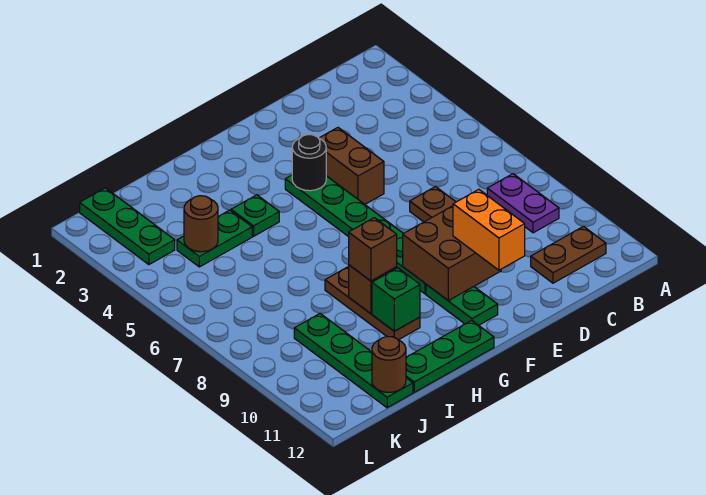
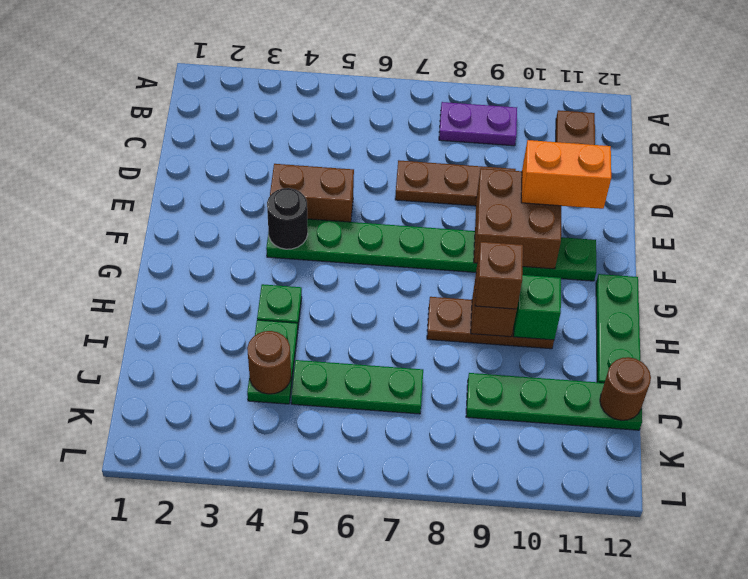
green 1x3 plate [80,188,175,265] -> green 1x3 plate moved to [291,360,423,414]

